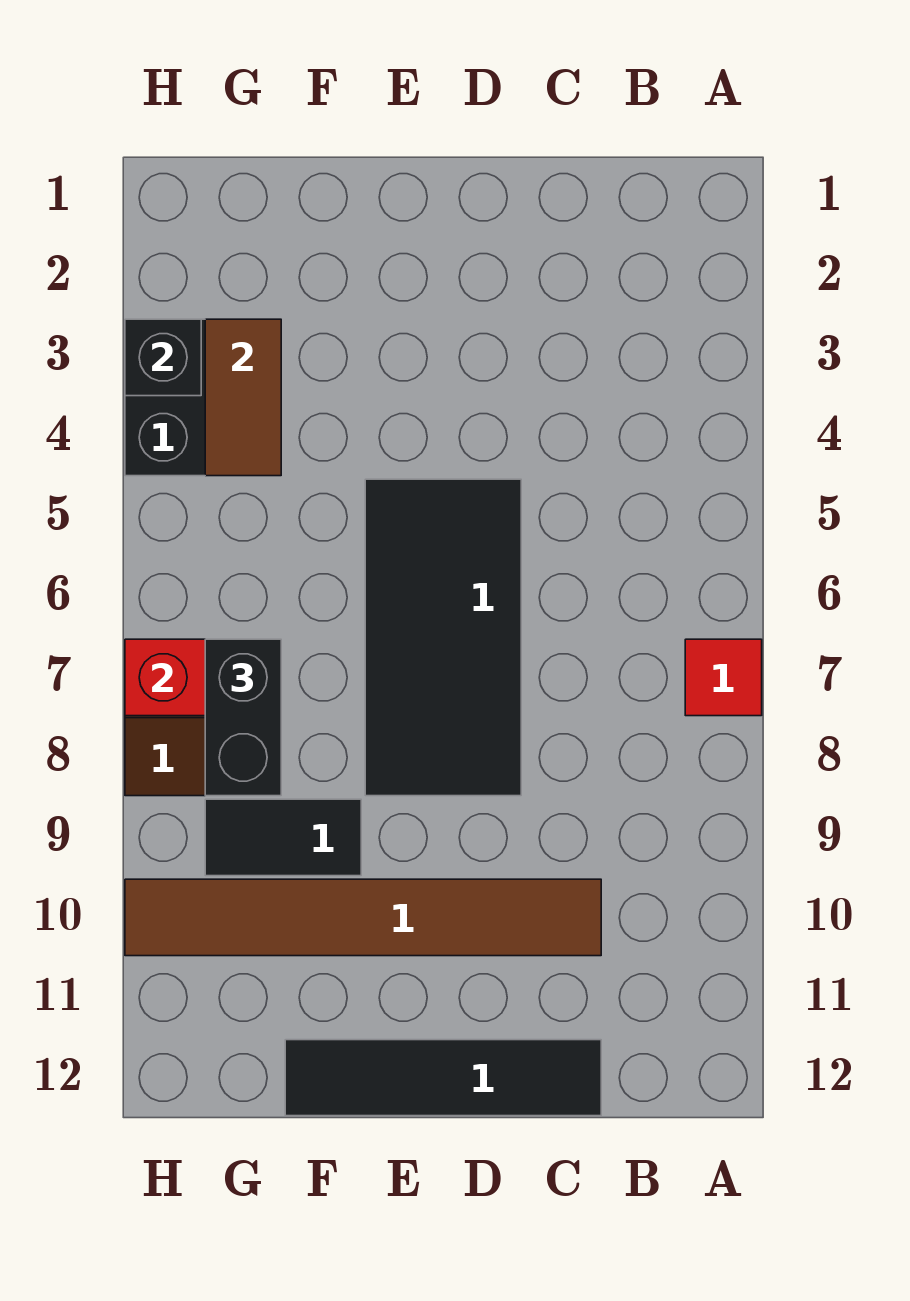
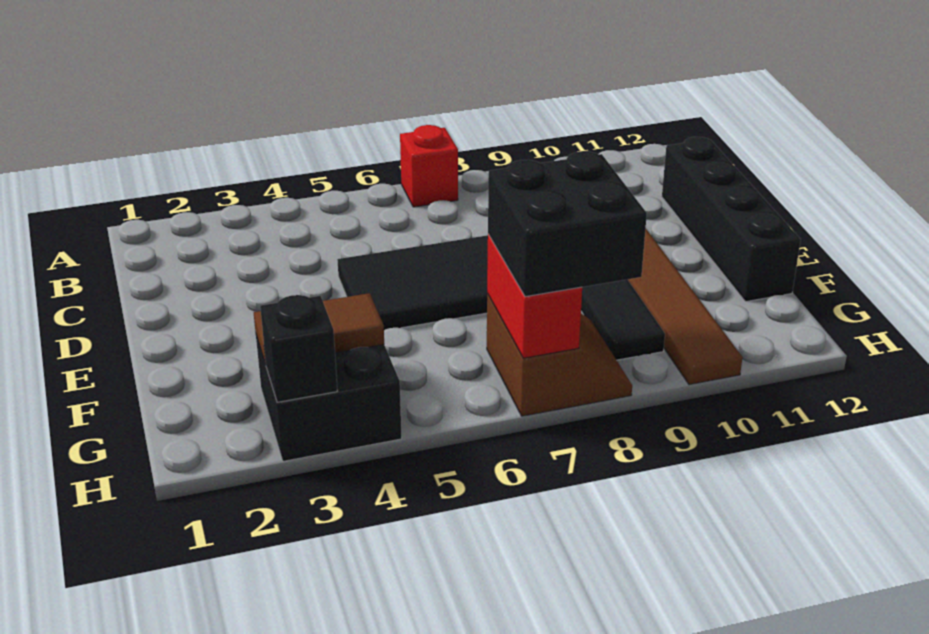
red 1x1 tile [685,639,762,716] -> red 1x1 brick [400,125,458,207]
black 1x4 tile [285,1040,601,1116] -> black 1x4 brick [662,137,801,302]
black 1x2 brick [205,639,281,796] -> black 2x2 brick [488,151,647,297]

